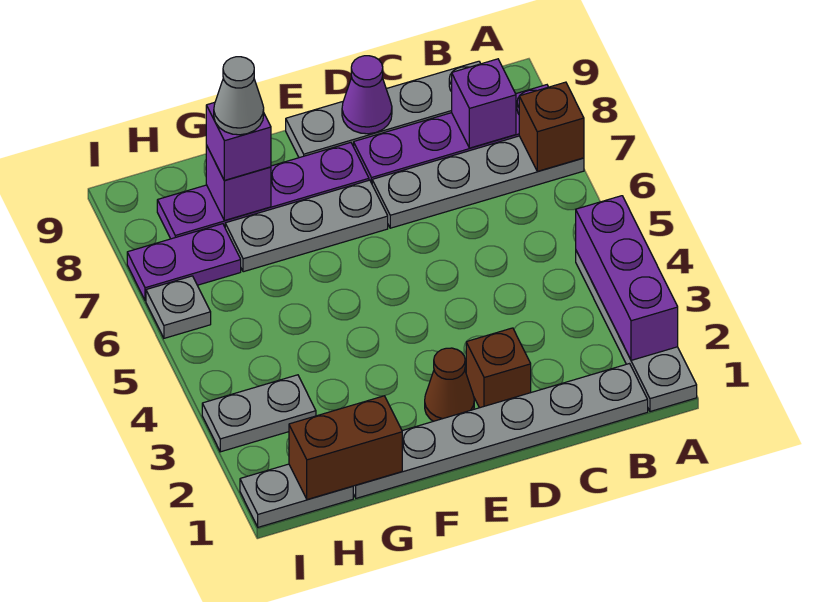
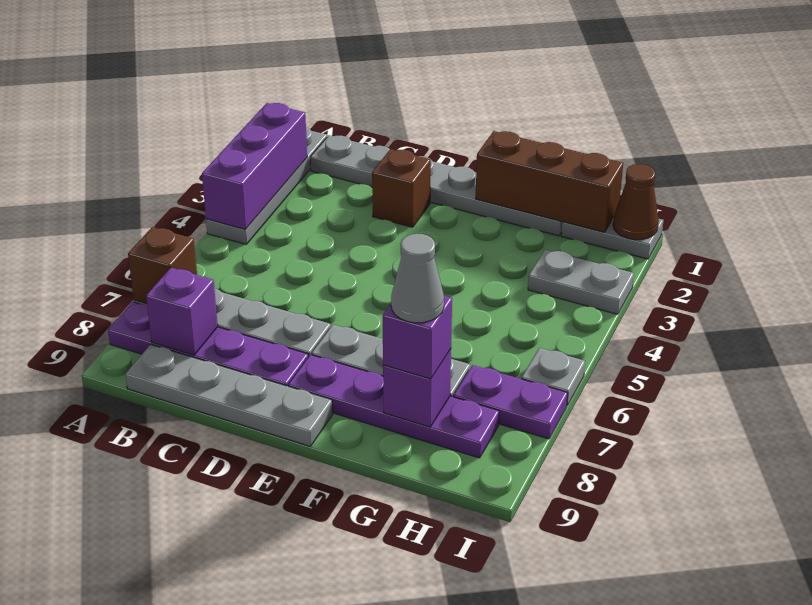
purple 1x1 cone [342,56,392,134] -> none
brown 1x1 cone [425,348,474,421] -> brown 1x1 cone moved to [613,164,659,240]
brown 1x2 brick [289,396,402,499] -> brown 1x3 brick [476,131,623,232]

